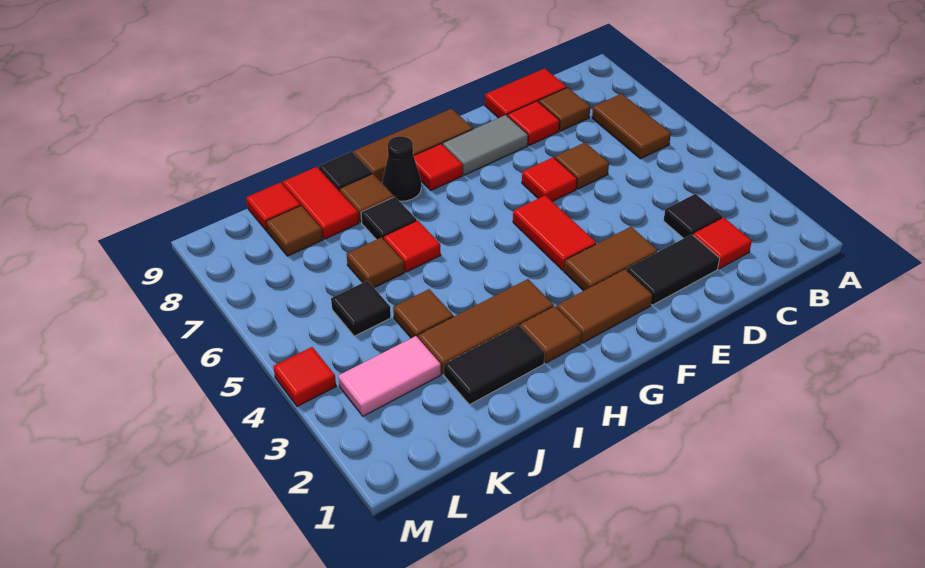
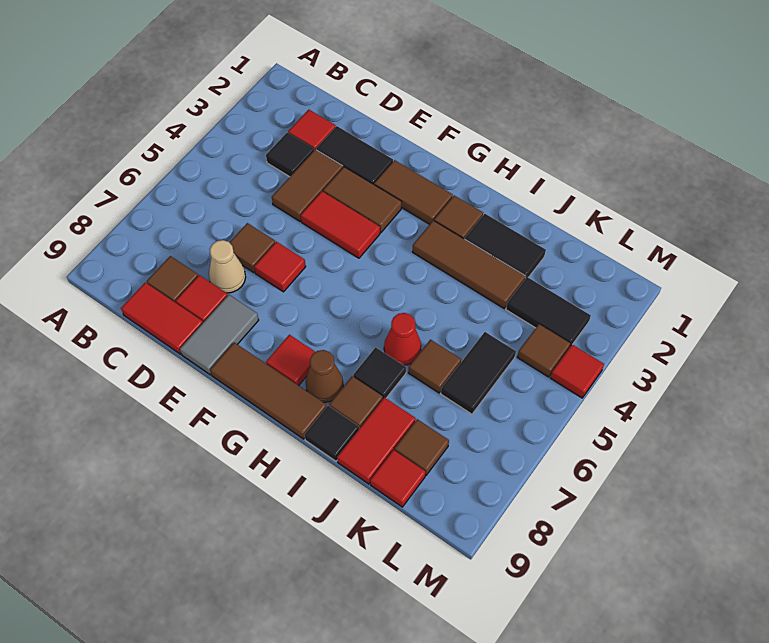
brown 1x2 tile [592,94,671,159] -> brown 1x2 tile moved to [272,150,343,221]
none -> tan 1x1 cone [209,240,246,293]
grey 1x2 tile [443,115,528,175] -> grey 1x2 tile turned to [180,295,259,375]
red 1x2 tile [513,195,596,270] -> red 1x2 tile turned to [301,191,380,258]
black 1x1 cone [382,136,422,201] -> brown 1x1 cone [305,350,343,402]
red 1x1 tile [384,221,441,272] -> red 1x1 cone [384,313,421,365]
brown 1x1 tile [393,289,453,338] -> brown 1x1 tile moved to [517,324,570,377]
pink 1x2 tile [338,336,441,416] -> black 1x2 tile [506,277,591,348]
black 1x1 tile [331,281,391,336] -> black 1x2 tile [441,332,516,414]

